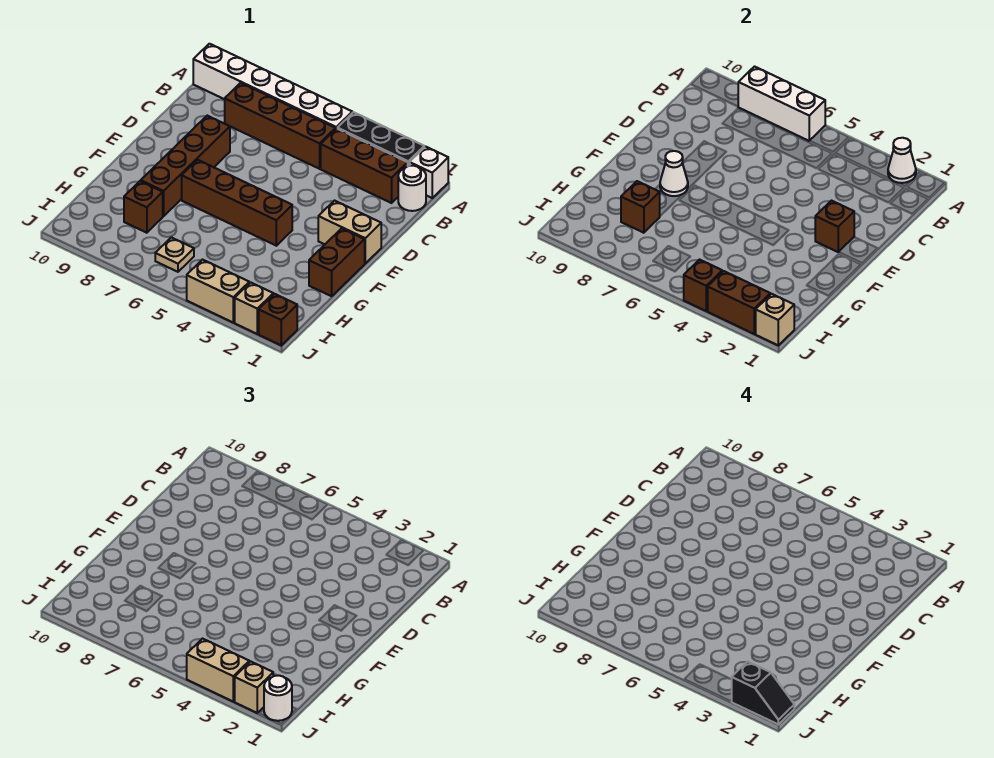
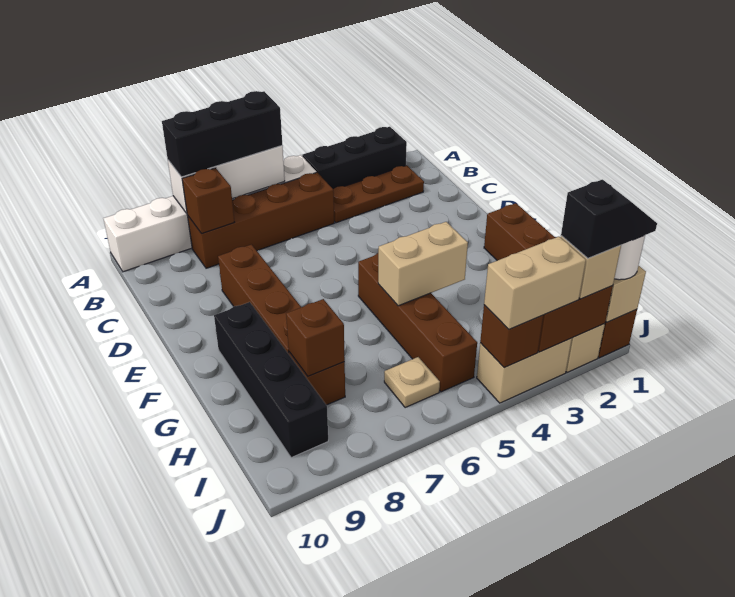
white 1x1 brick [410,147,448,198] -> none
white 1x1 cone [888,138,916,183] -> none
none -> black 1x3 brick [162,91,282,177]
white 1x1 round brick [398,166,426,211] -> none
brown 1x3 brick [321,129,408,203] -> brown 1x3 plate [333,165,424,223]
tan 1x2 brick [318,201,381,263] -> tan 1x2 brick moved to [378,222,468,306]
brown 1x1 brick [815,201,854,252] -> brown 1x1 brick moved to [182,168,235,234]
brown 1x4 brick [182,160,292,246] -> brown 1x4 brick turned to [358,253,477,392]
white 1x1 cone [660,151,688,196] -> none
none -> black 1x4 brick [214,302,328,458]

